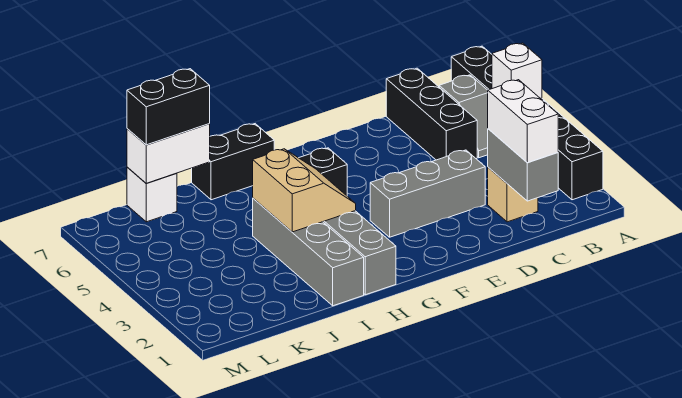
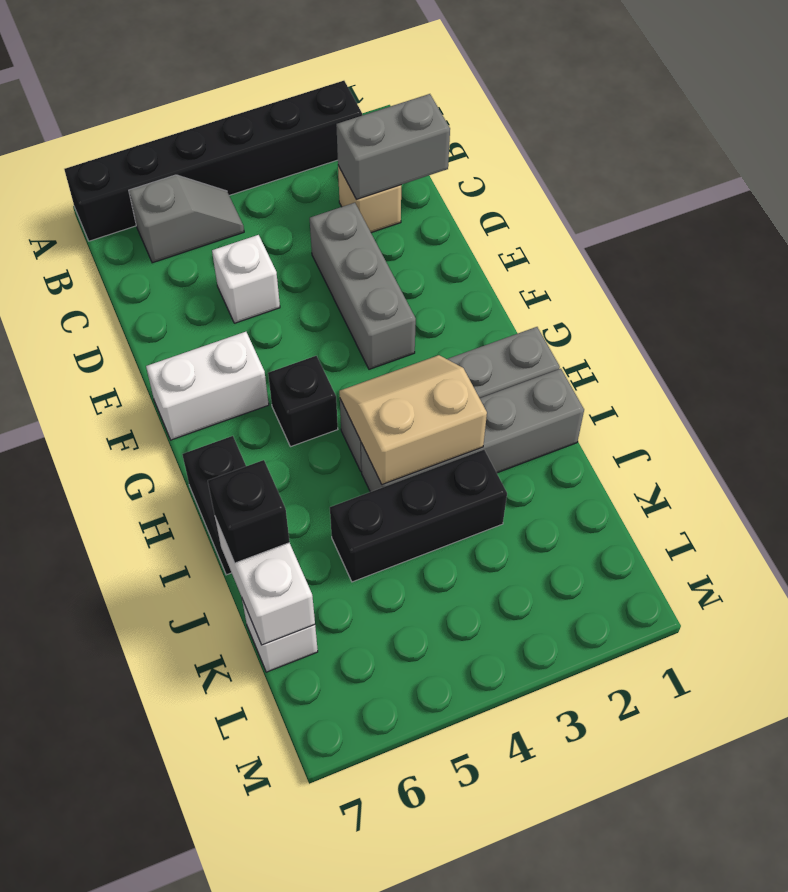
white 1x1 brick [492,43,542,98] -> white 1x1 brick moved to [212,235,280,323]
white 1x2 brick [488,80,558,163] -> white 1x2 brick moved to [146,332,269,440]
black 1x3 brick [386,68,477,160] -> black 1x3 brick moved to [330,450,507,582]
black 1x2 brick [127,69,210,145] -> black 1x1 brick [208,460,290,563]

